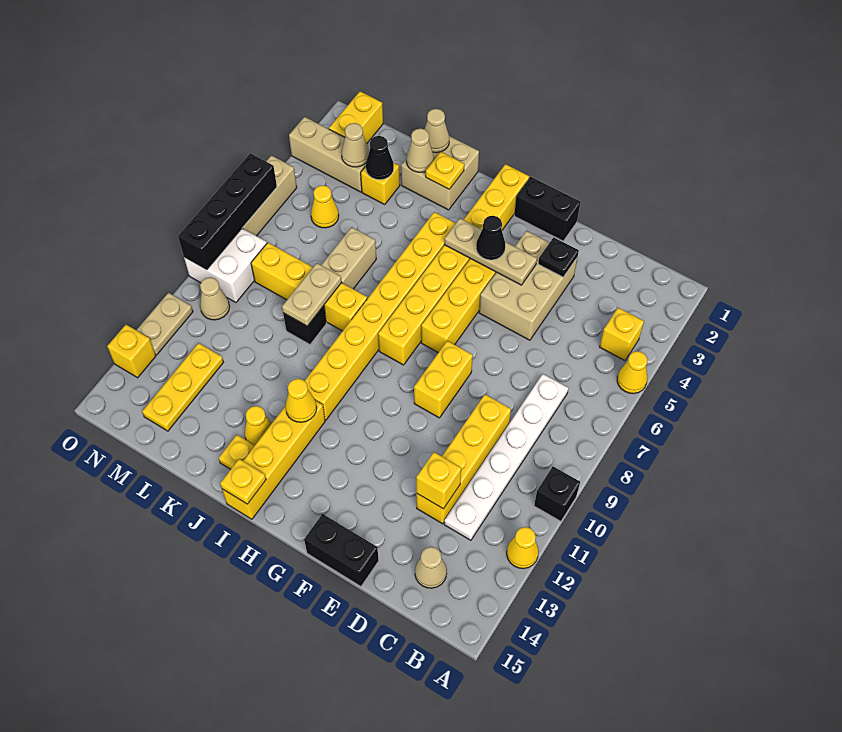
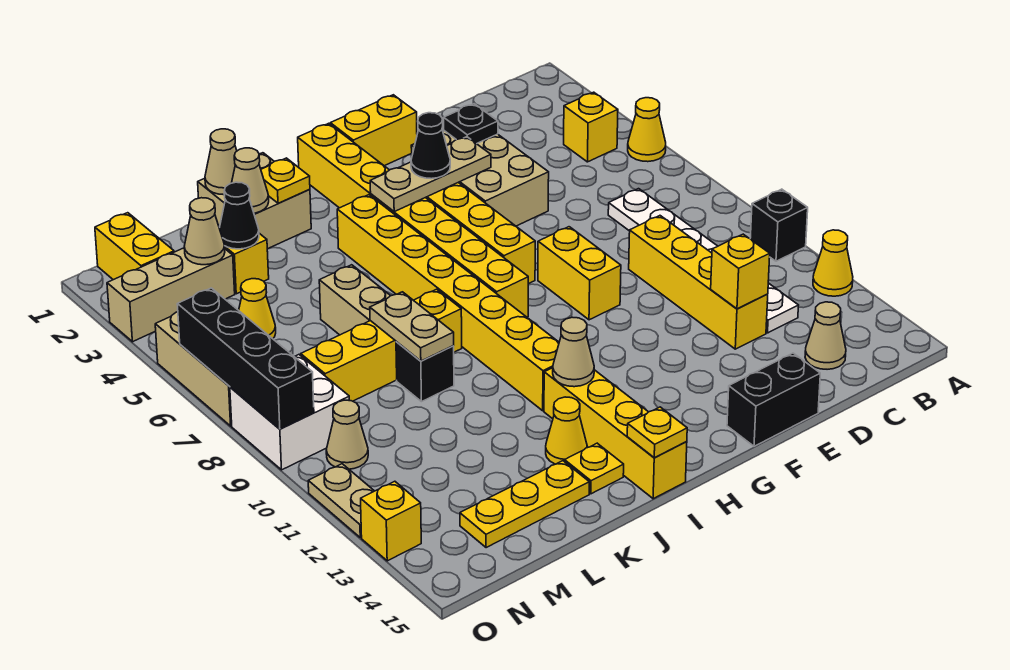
black 1x2 brick [514,177,580,241] -> yellow 1x2 brick [330,95,417,166]
yellow 1x1 cone [285,379,317,422] -> tan 1x1 cone [553,317,594,387]
yellow 1x3 plate [142,343,224,431] -> yellow 1x3 plate turned to [460,461,589,548]

